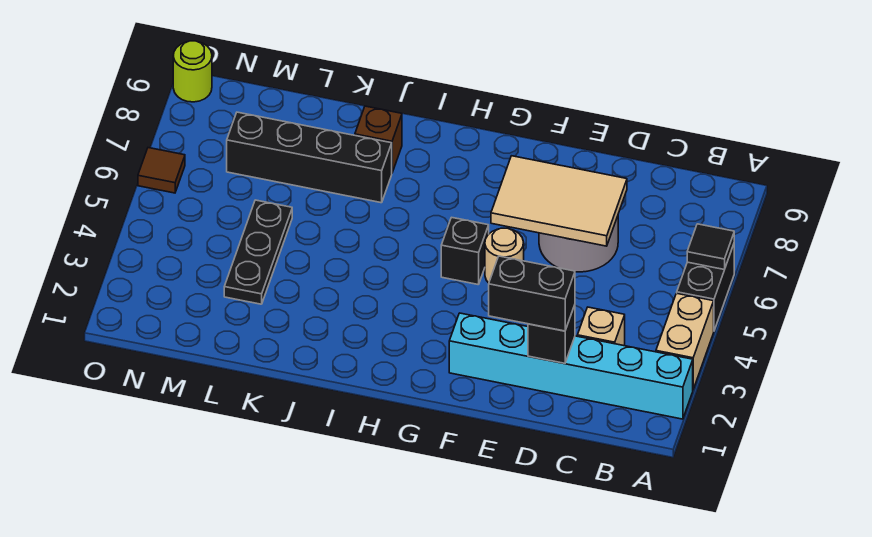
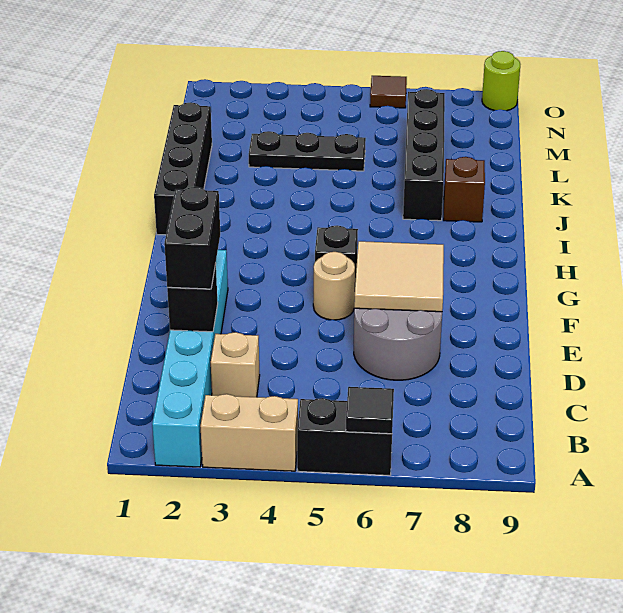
tan 2x3 tile [491,156,627,246] -> tan 2x2 tile [354,241,444,312]
none -> black 1x4 brick [154,102,212,235]

